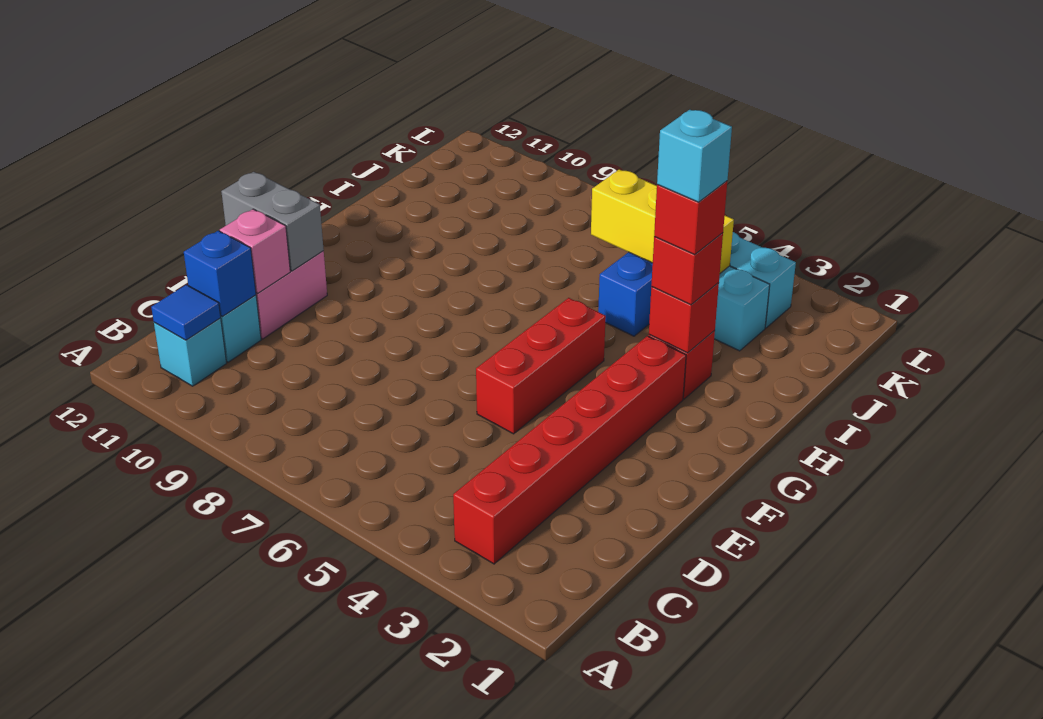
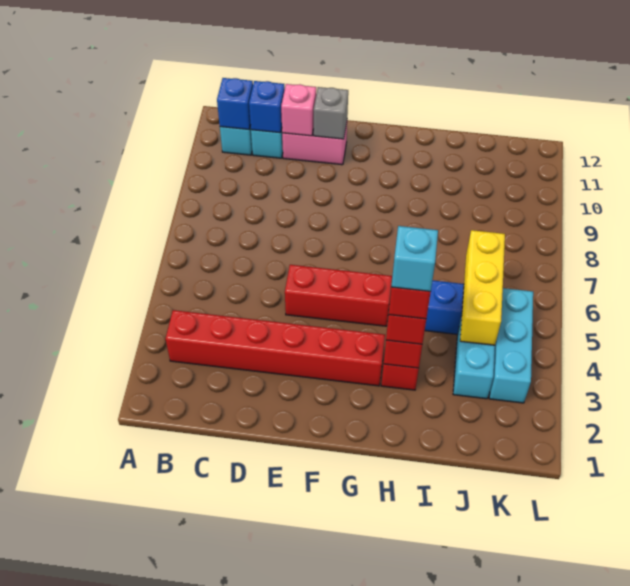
blue 1x1 tile [151,285,221,340] -> blue 1x1 brick [217,78,253,129]
grey 1x2 brick [221,172,324,271] -> grey 1x1 brick [314,87,348,139]

